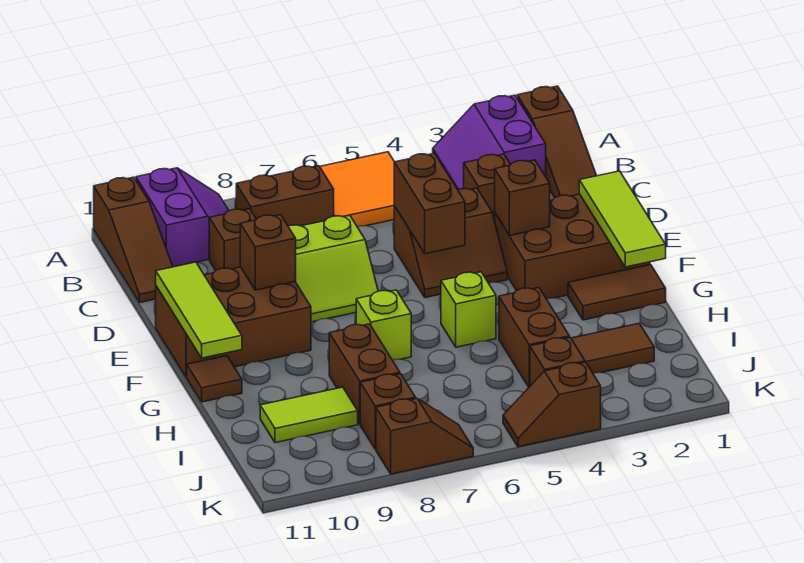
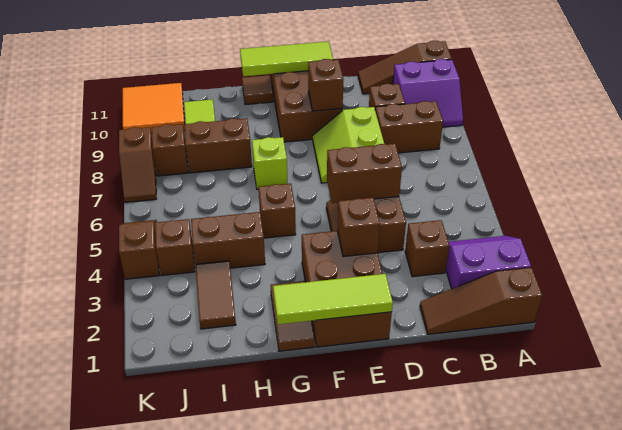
orange 2x2 tile [320,152,394,227] -> orange 2x2 tile moved to [123,83,185,133]
brown 1x2 brick [236,166,334,226] -> brown 1x2 brick turned to [375,101,443,153]
lime 1x1 brick [441,272,496,347] -> brown 1x1 brick [259,184,296,238]

